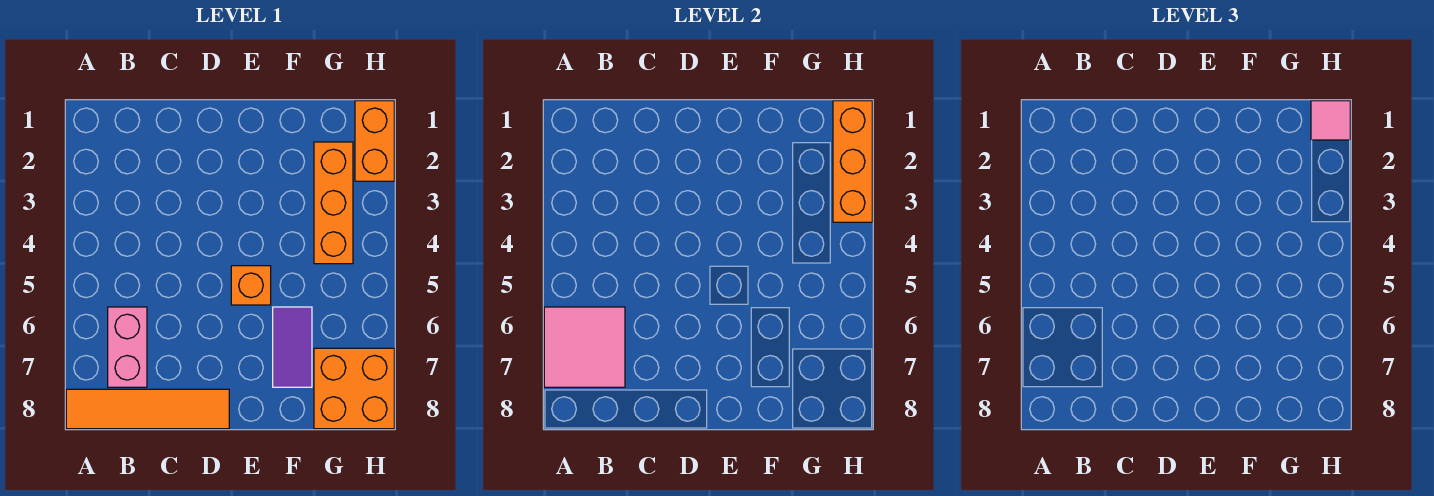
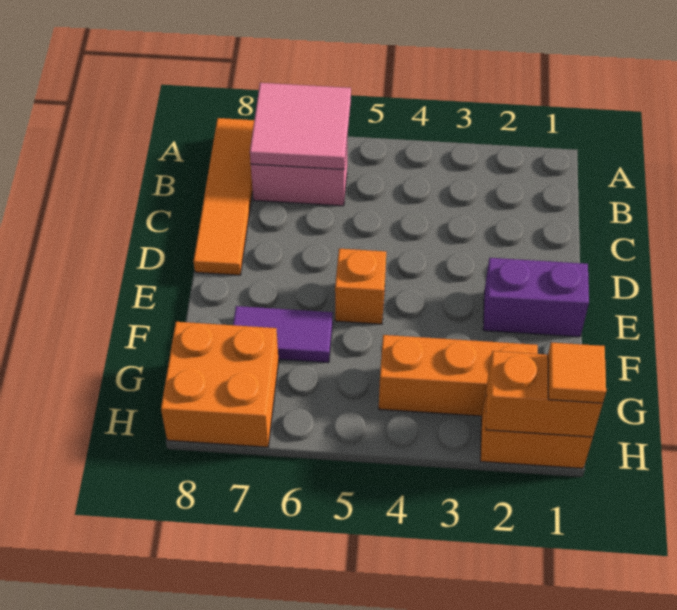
none -> purple 1x2 brick [483,258,589,337]
orange 1x3 brick [833,101,872,222] -> orange 1x2 brick [486,351,603,437]
pink 1x1 tile [1311,101,1350,140] -> orange 1x1 tile [548,342,606,403]

